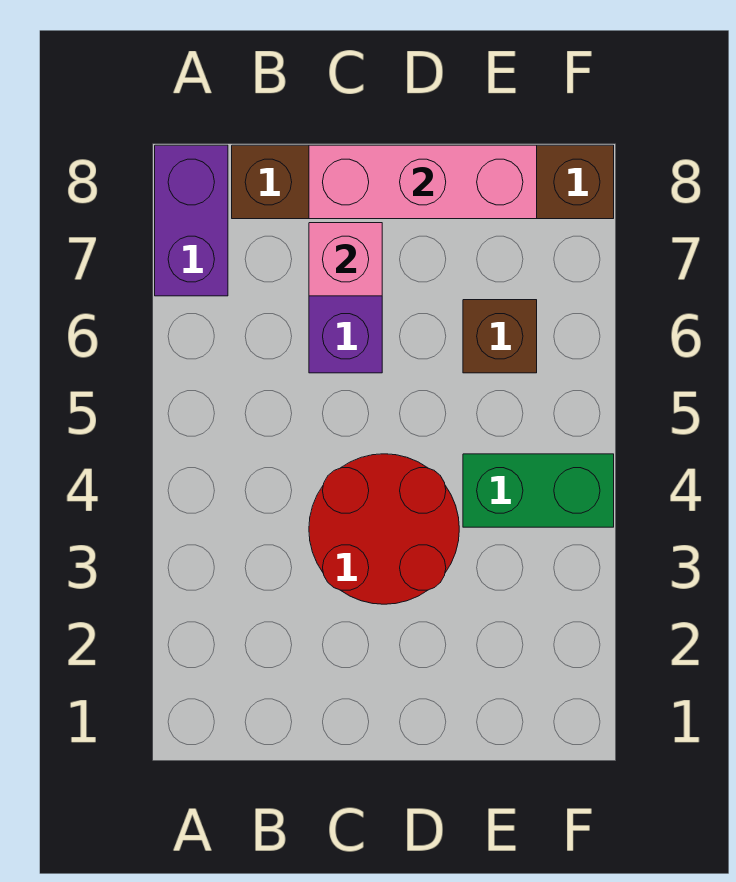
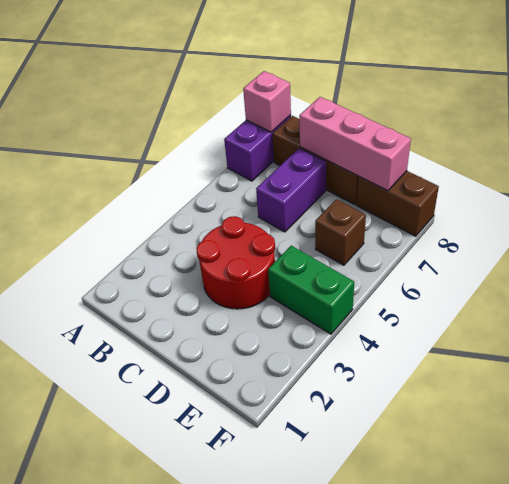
pink 1x1 brick [309,223,382,296] -> pink 1x1 brick moved to [243,71,291,132]

